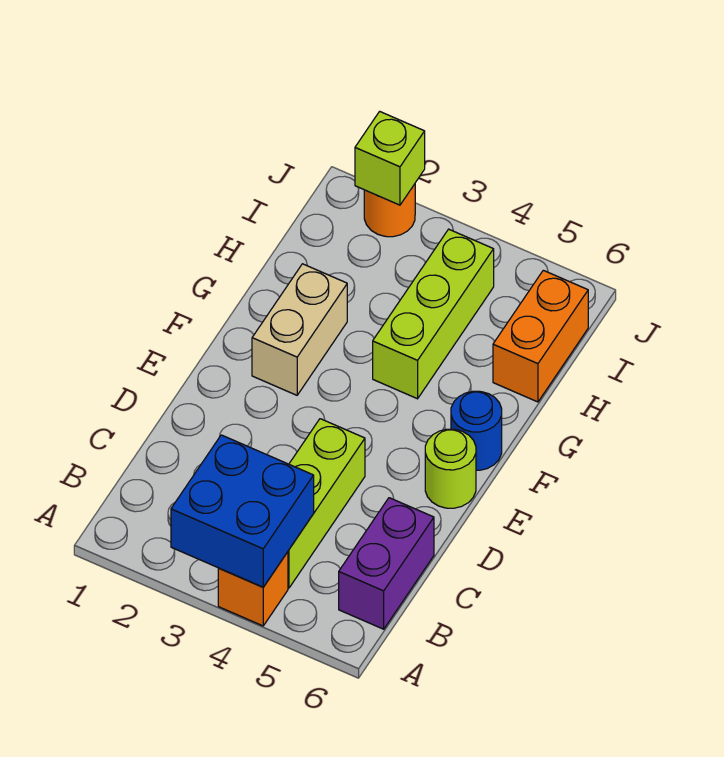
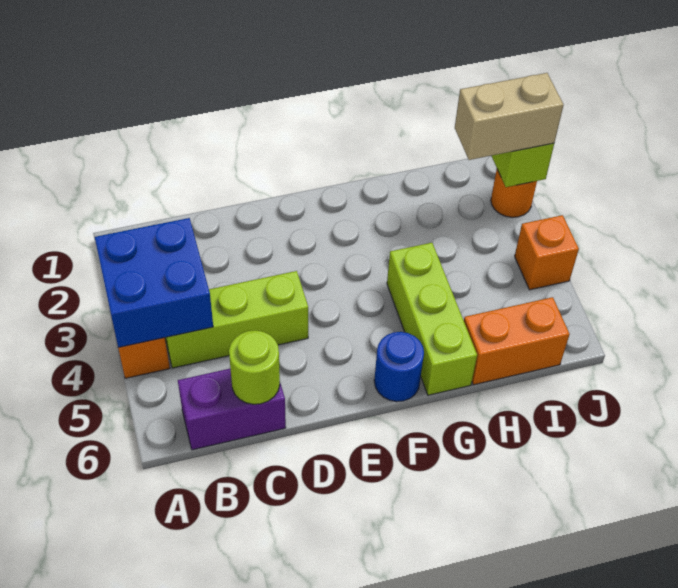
lime 1x1 round brick [425,429,476,508] -> lime 1x1 round brick moved to [229,330,280,404]
tan 1x2 brick [252,264,347,395] -> tan 1x2 brick moved to [455,73,564,160]
lime 1x3 brick [373,229,494,399] -> lime 1x3 brick turned to [387,243,477,395]
none -> orange 1x1 brick [515,215,579,290]

